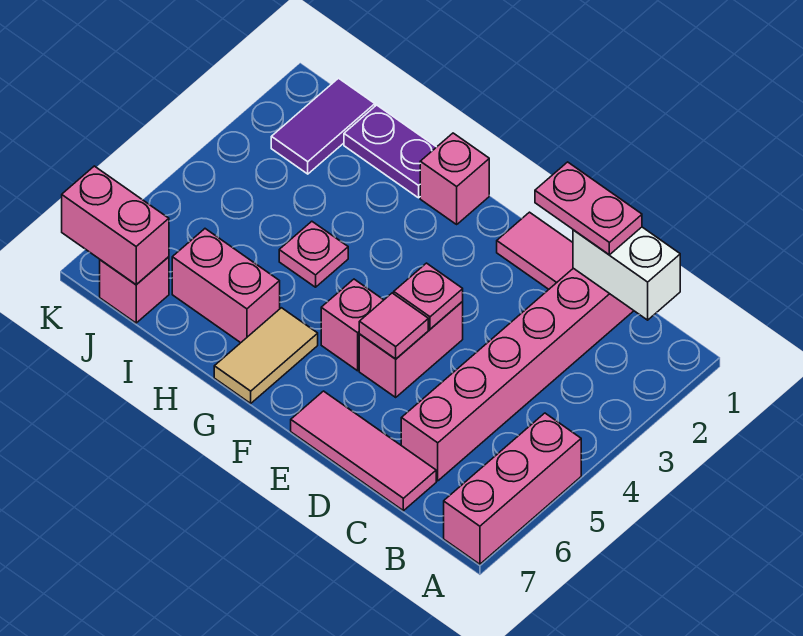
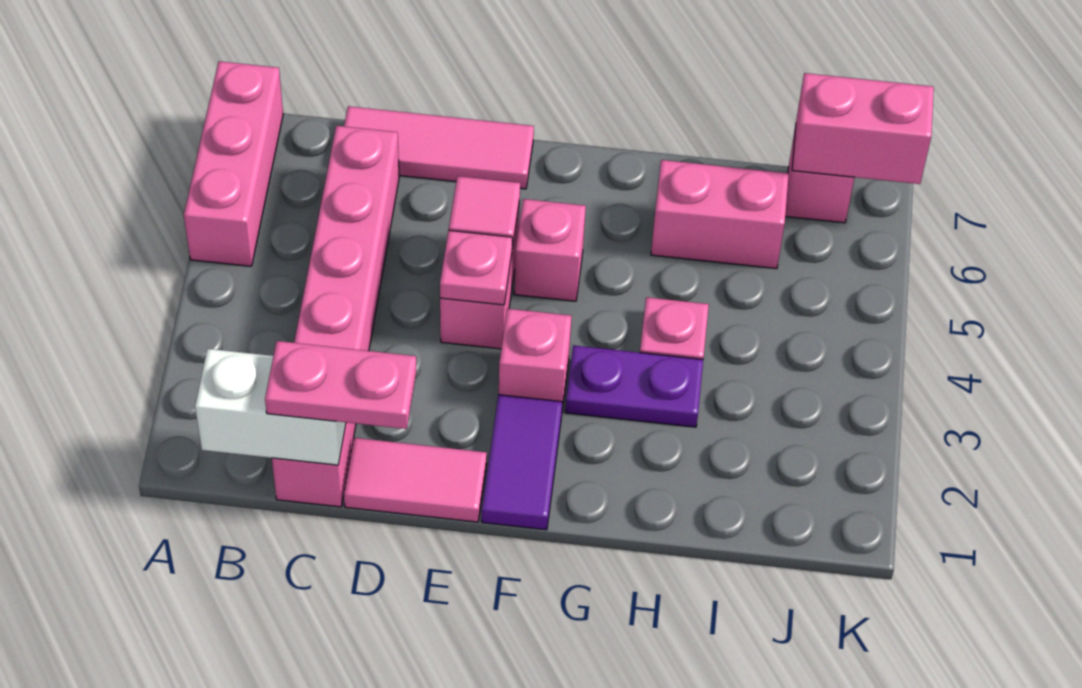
pink 1x1 brick [420,133,489,224] -> pink 1x1 brick moved to [499,309,571,409]
tan 1x2 tile [214,308,318,403] -> none
purple 1x2 plate [344,105,436,198] -> purple 1x2 plate moved to [565,345,703,427]
purple 1x2 tile [271,78,375,174] -> purple 1x2 tile moved to [482,395,562,530]

